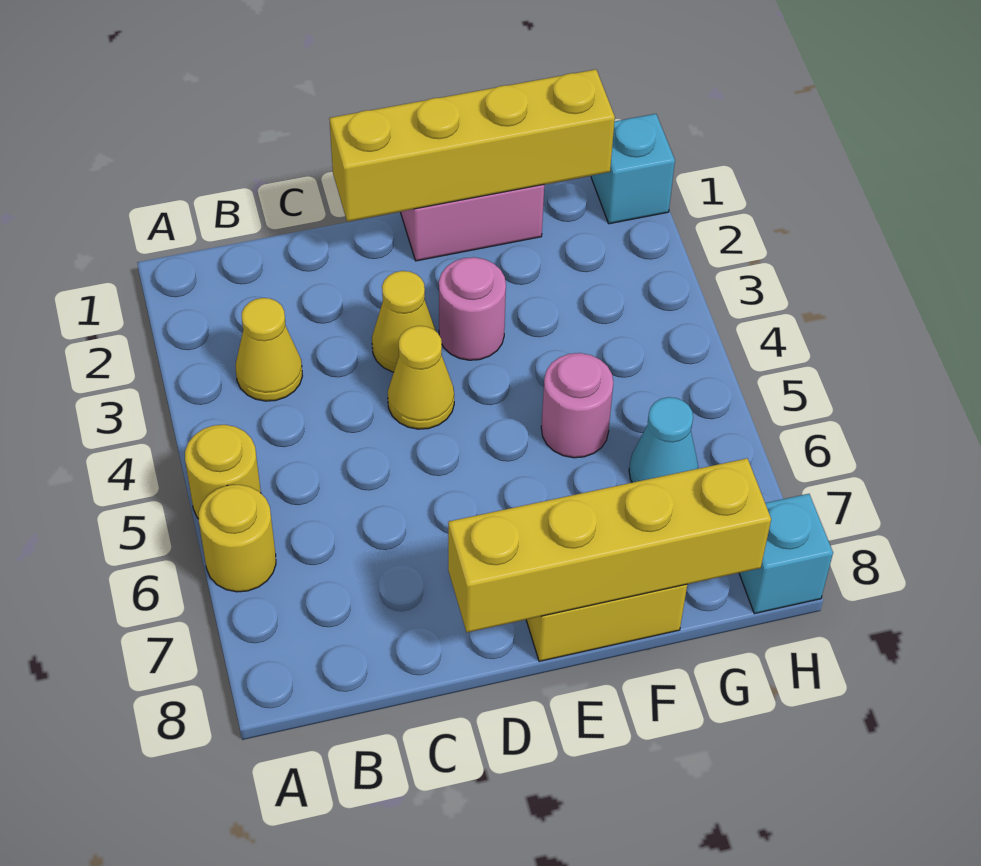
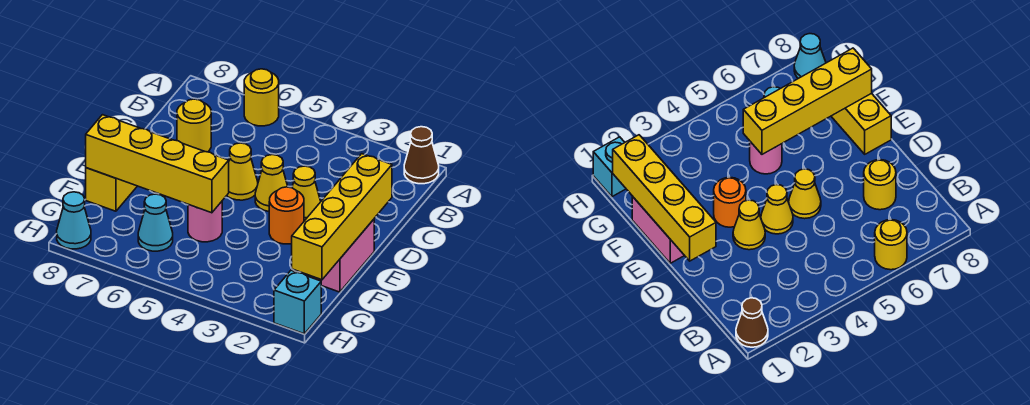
none -> brown 1x1 cone [404,127,439,184]
yellow 1x1 round brick [185,425,261,519] -> yellow 1x1 round brick moved to [177,99,211,152]
yellow 1x1 cone [236,298,302,401] -> yellow 1x1 cone moved to [227,143,258,200]
yellow 1x4 brick [448,458,771,632] -> yellow 1x4 brick turned to [86,115,229,213]
pink 1x1 round brick [439,257,506,360] -> orange 1x1 round brick [269,187,304,244]
cyan 1x1 brick [739,494,833,614] -> cyan 1x1 cone [57,192,91,249]

